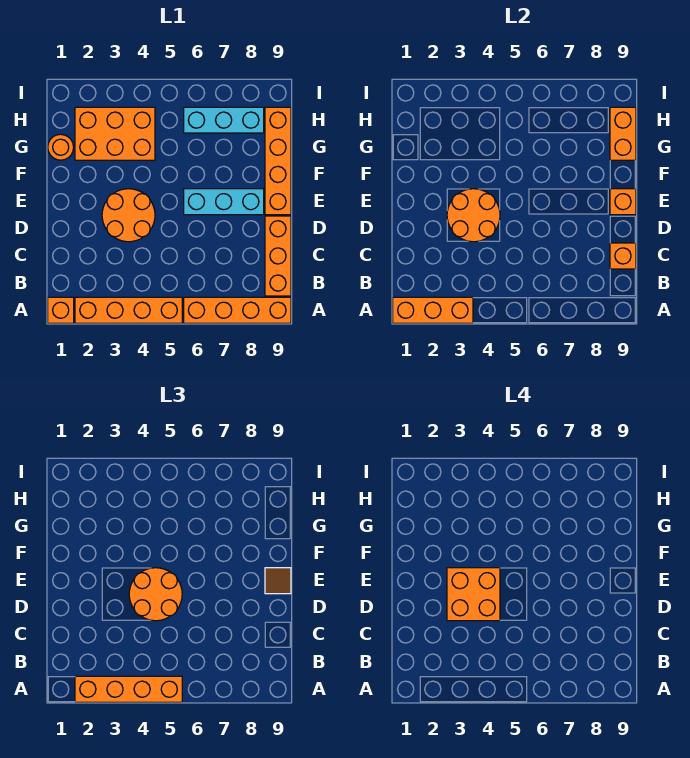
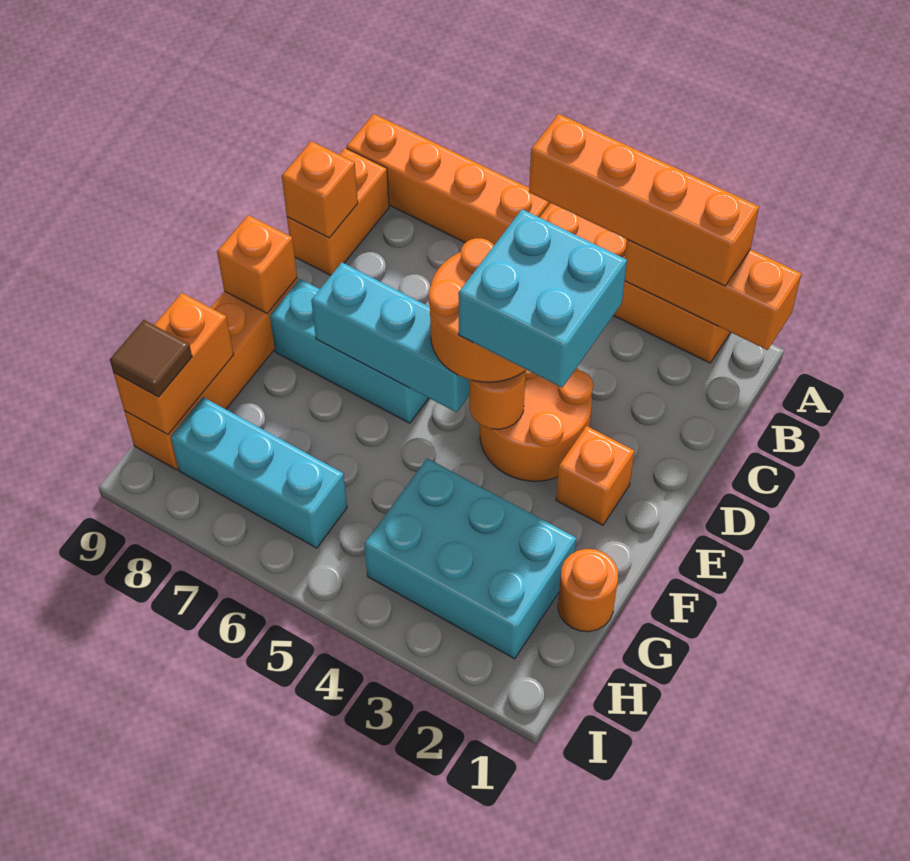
orange 1x1 brick [48,297,74,323] -> orange 1x1 brick moved to [556,426,634,525]
orange 1x3 brick [265,216,291,296] -> orange 1x2 brick [287,148,389,275]
orange 2x2 round brick [447,189,500,242] -> orange 1x1 round brick [469,371,526,429]
orange 2x2 brick [447,568,500,621] -> cyan 2x2 brick [458,209,627,387]
none -> cyan 1x3 brick [311,263,470,412]
brown 1x1 tile [265,568,291,594] -> brown 1x1 tile moved to [110,320,192,397]
orange 2x3 brick [75,107,155,160] -> cyan 2x3 brick [364,459,576,659]

